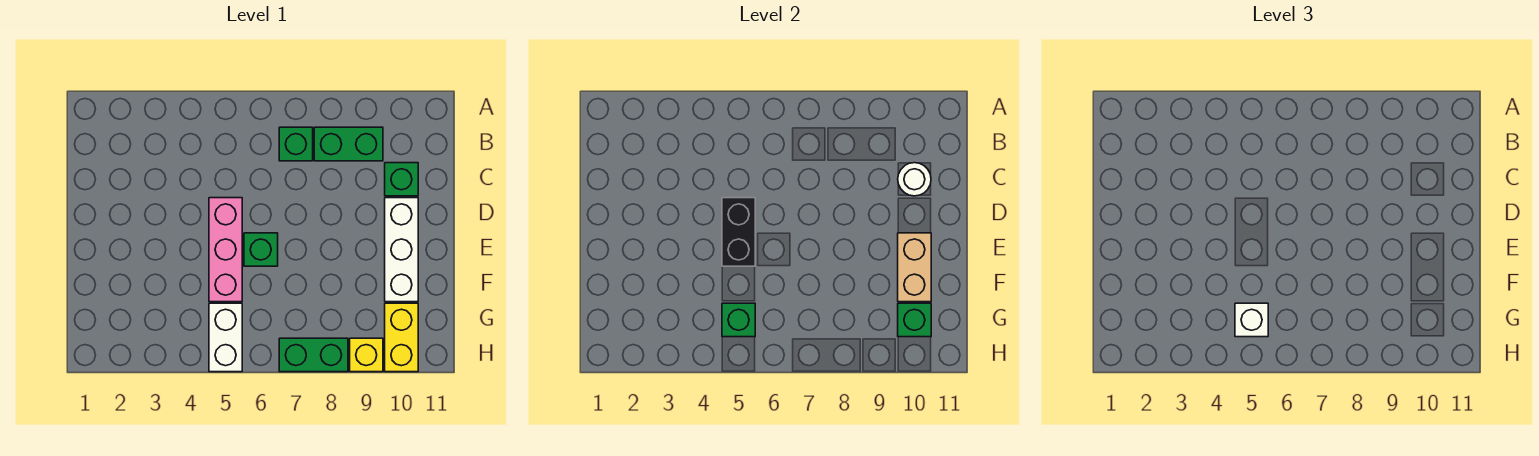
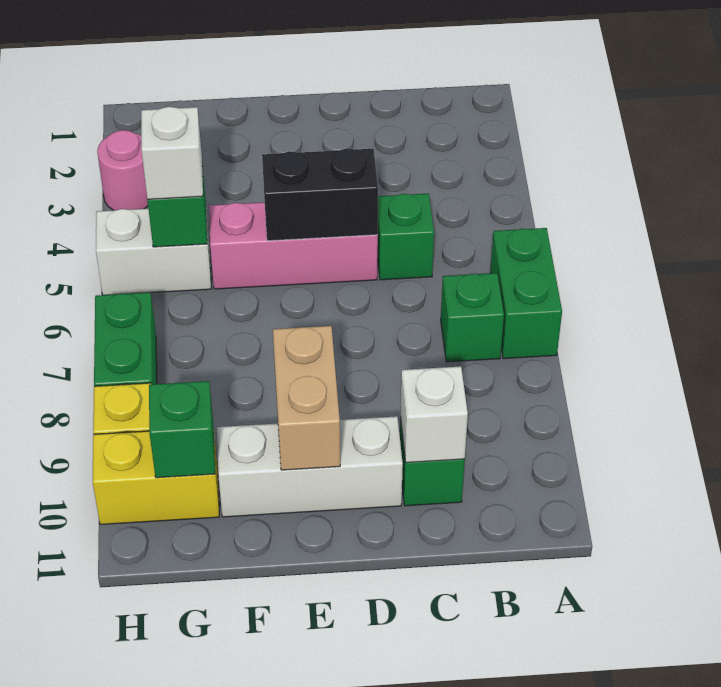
green 1x2 brick [314,127,383,161] -> green 1x2 brick moved to [490,228,562,359]
white 1x1 round brick [898,163,931,196] -> white 1x1 brick [400,366,468,463]
green 1x1 brick [244,233,278,266] -> green 1x1 brick moved to [377,193,434,280]
tan 1x2 brick [898,233,931,302] -> tan 1x2 brick turned to [273,326,340,470]
none -> pink 1x1 round brick [97,130,148,210]

